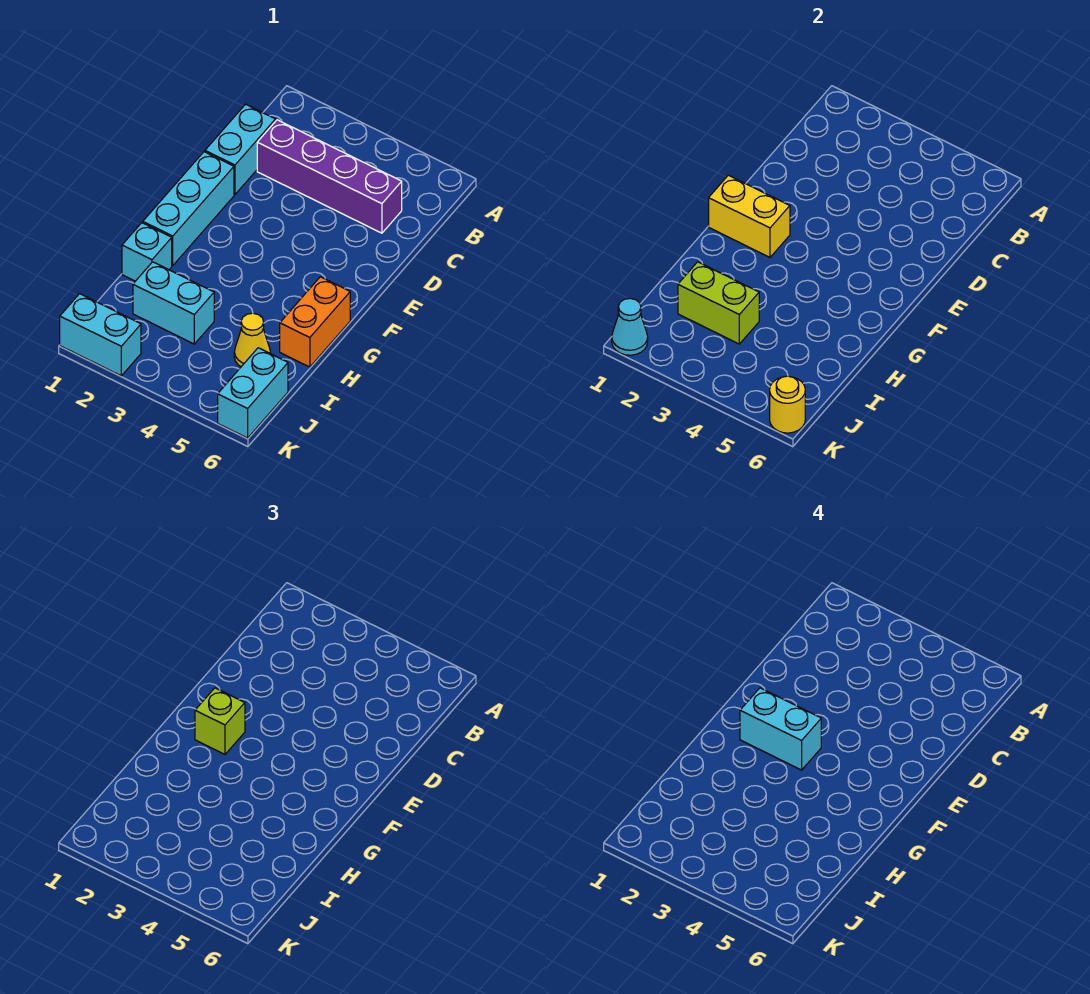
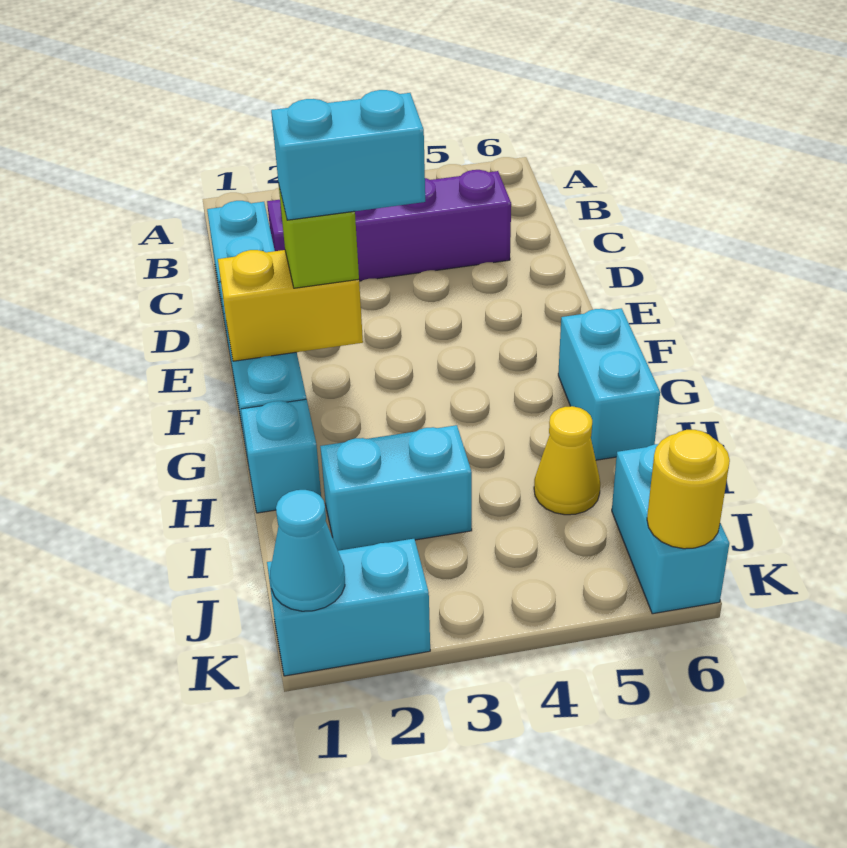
orange 1x2 brick [280,277,350,367] -> cyan 1x2 brick [558,308,660,460]
lime 1x2 brick [678,262,759,344] -> none

